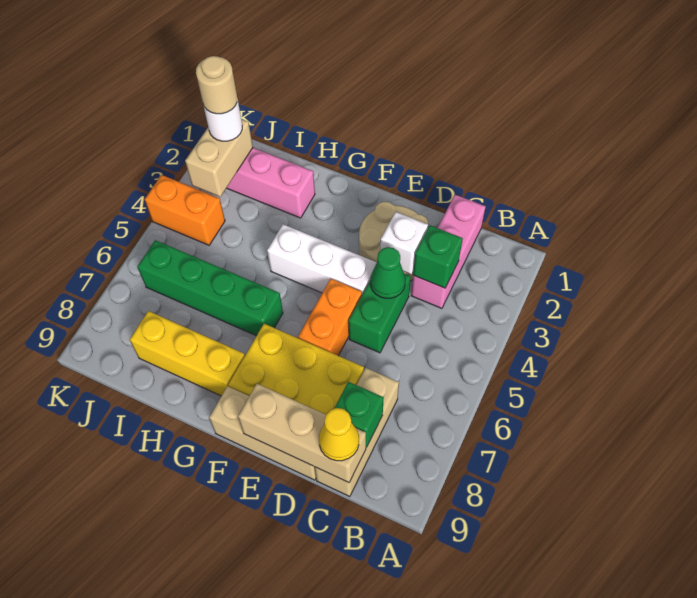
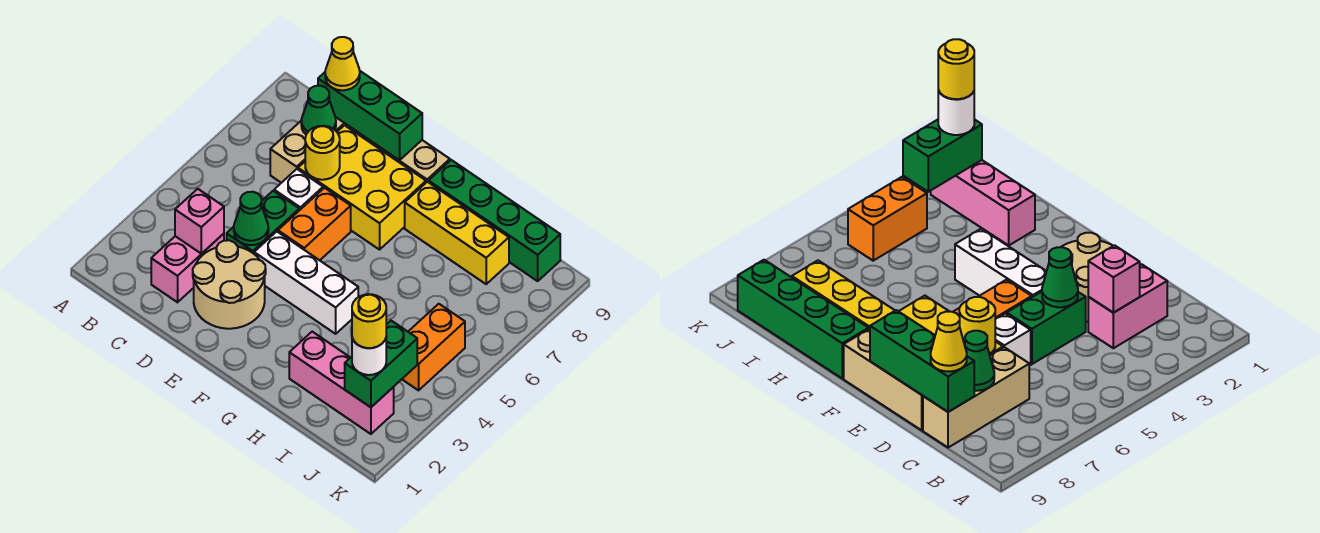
pink 1x3 brick [411,195,486,308] -> pink 1x2 brick [151,234,224,302]
green 1x1 brick [413,225,463,288] -> pink 1x1 brick [175,189,224,254]
green 1x1 brick [335,382,384,447] -> green 1x1 cone [301,86,336,134]
tan 1x3 brick [238,384,366,483] -> green 1x3 brick [318,71,422,161]
white 1x1 brick [380,212,428,274] -> white 1x1 brick moved to [274,169,323,210]
none -> yellow 1x1 round brick [305,126,340,180]
green 1x4 brick [137,240,283,336] -> green 1x4 brick moved to [429,160,560,281]
tan 1x2 brick [185,119,253,197] -> green 1x2 brick [345,321,417,407]
tan 1x1 round brick [196,56,237,114] -> yellow 1x1 round brick [352,294,386,348]
orange 1x2 brick [145,175,225,245] -> orange 1x2 brick turned to [402,304,465,390]

